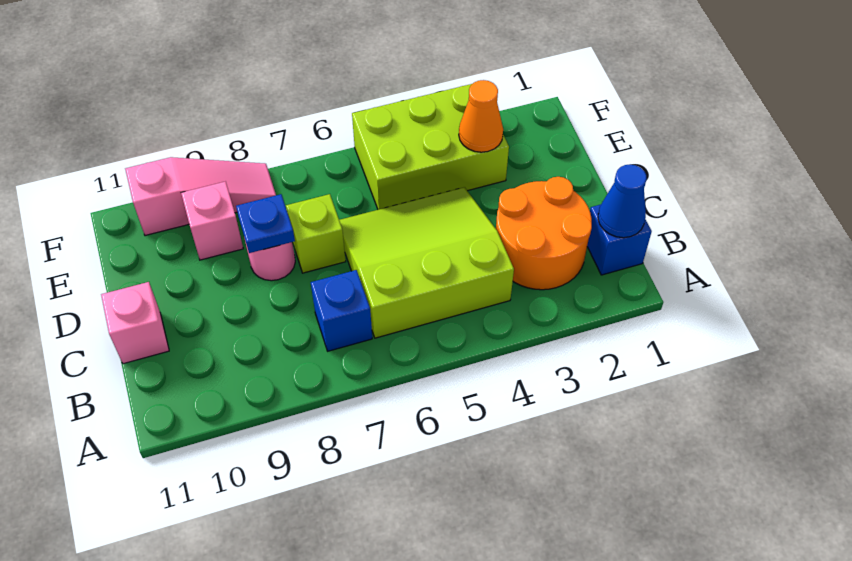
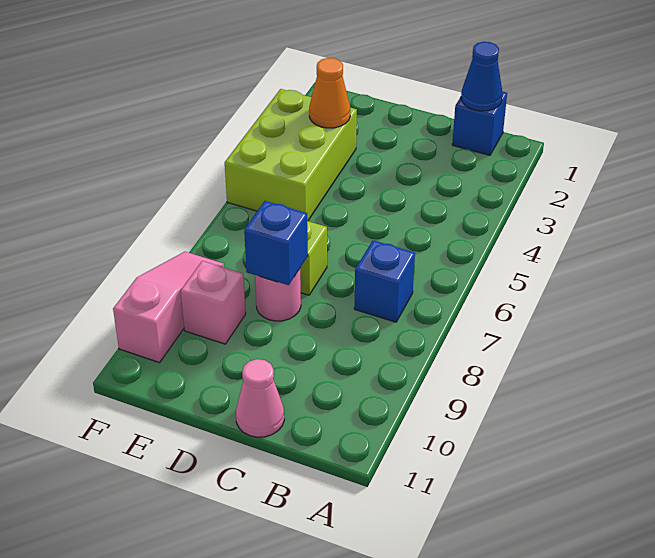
orange 2x2 round brick [496,177,592,290] -> none
lime 3x3 slope [339,187,514,338] -> none
pink 1x1 brick [101,282,169,364] -> pink 1x1 cone [236,359,284,437]
blue 1x1 plate [236,194,295,253] -> blue 1x1 brick [244,201,308,285]

